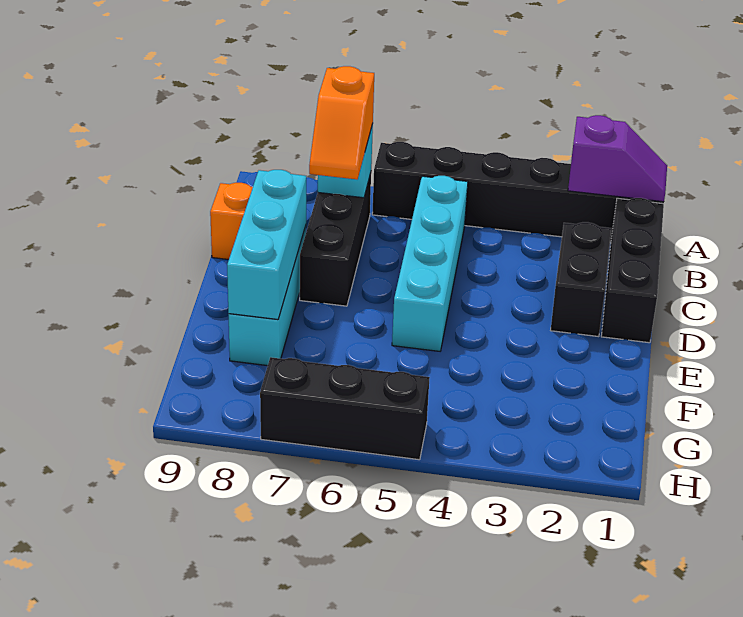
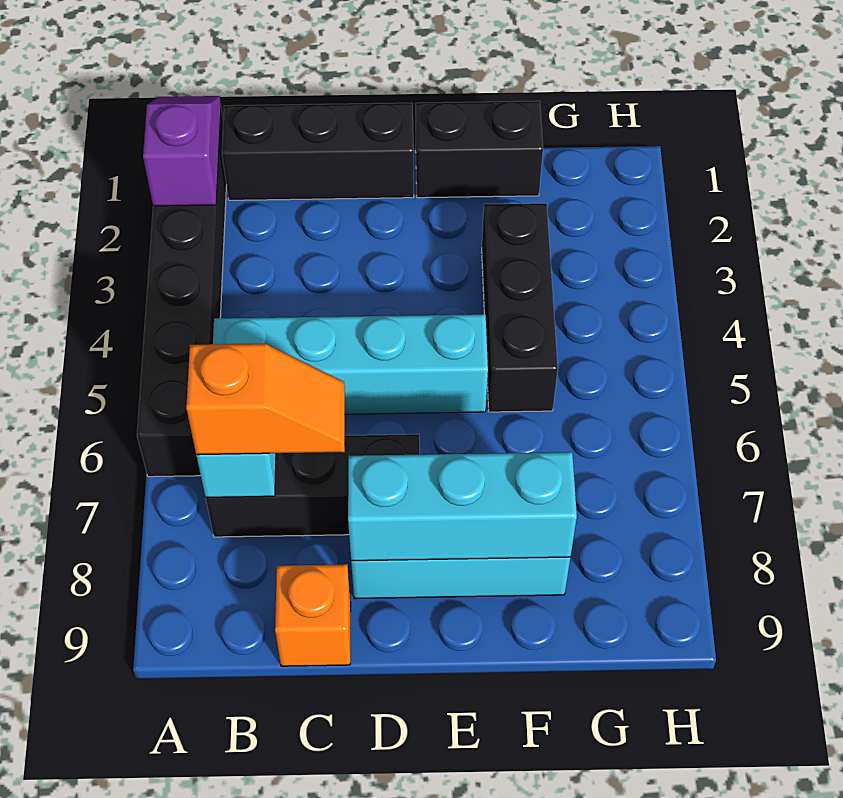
black 1x2 brick [551,222,611,337] -> black 1x2 brick moved to [416,101,543,198]
black 1x3 brick [260,357,430,460] -> black 1x3 brick moved to [482,203,558,412]

